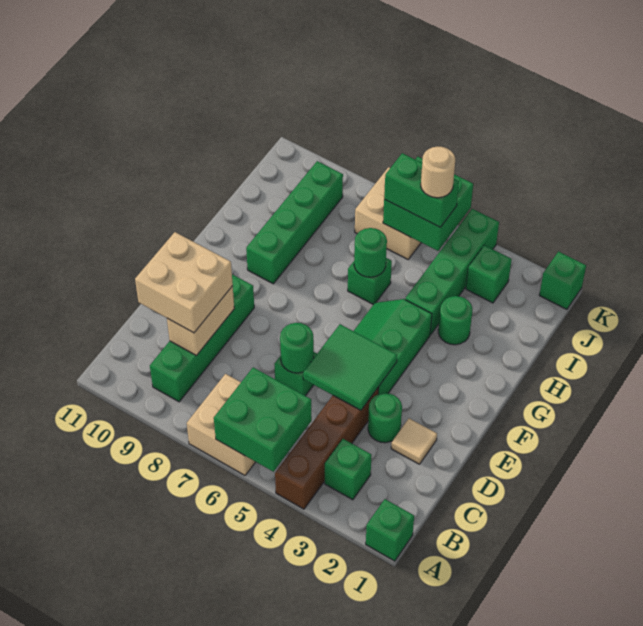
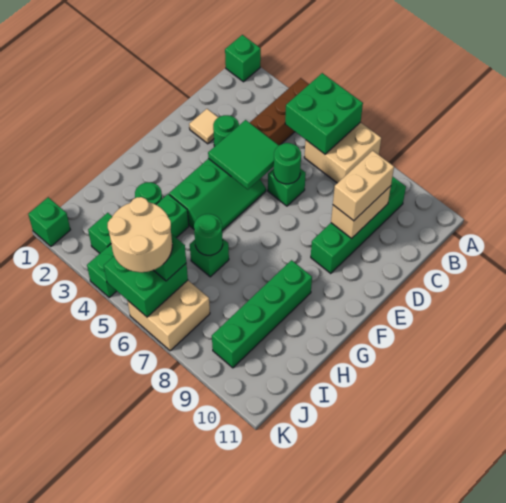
green 1x1 brick [325,439,371,500] -> none
tan 2x2 brick [135,232,233,333] -> tan 1x2 brick [333,151,394,221]
tan 1x1 round brick [421,146,455,198] -> tan 2x2 round brick [108,197,172,272]

